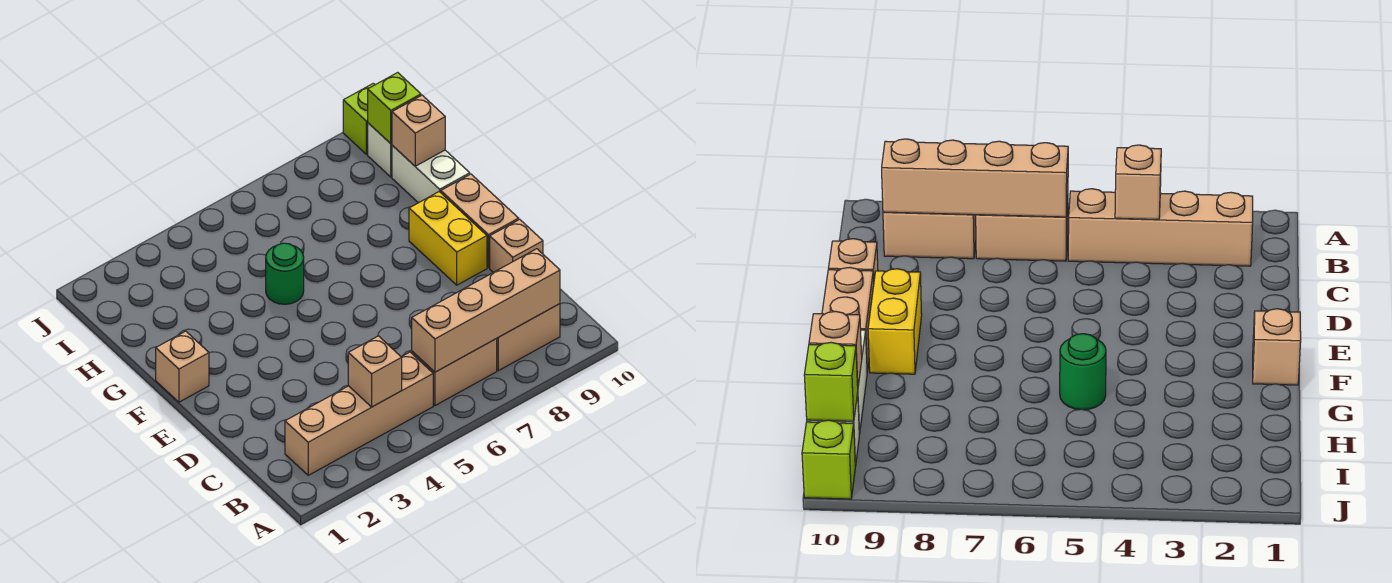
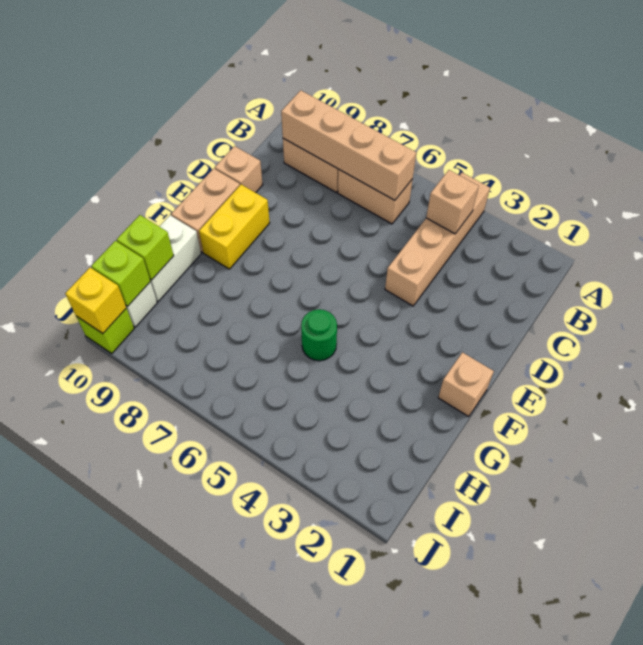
tan 1x4 brick [285,352,433,475] -> tan 1x4 brick turned to [385,173,490,306]
tan 1x1 brick [392,95,445,166] -> lime 1x1 brick [117,215,174,280]
none -> yellow 1x1 brick [65,268,126,334]

